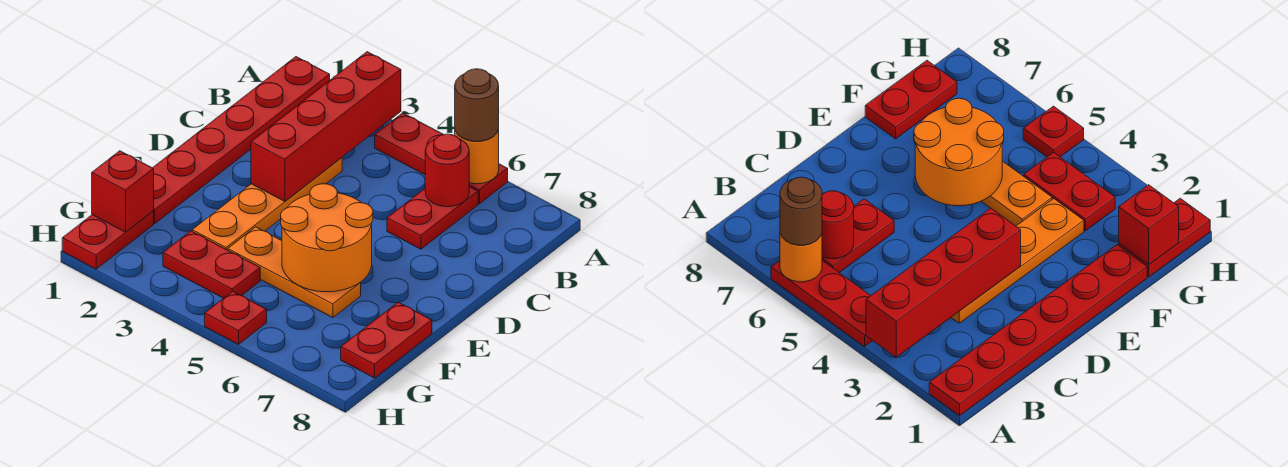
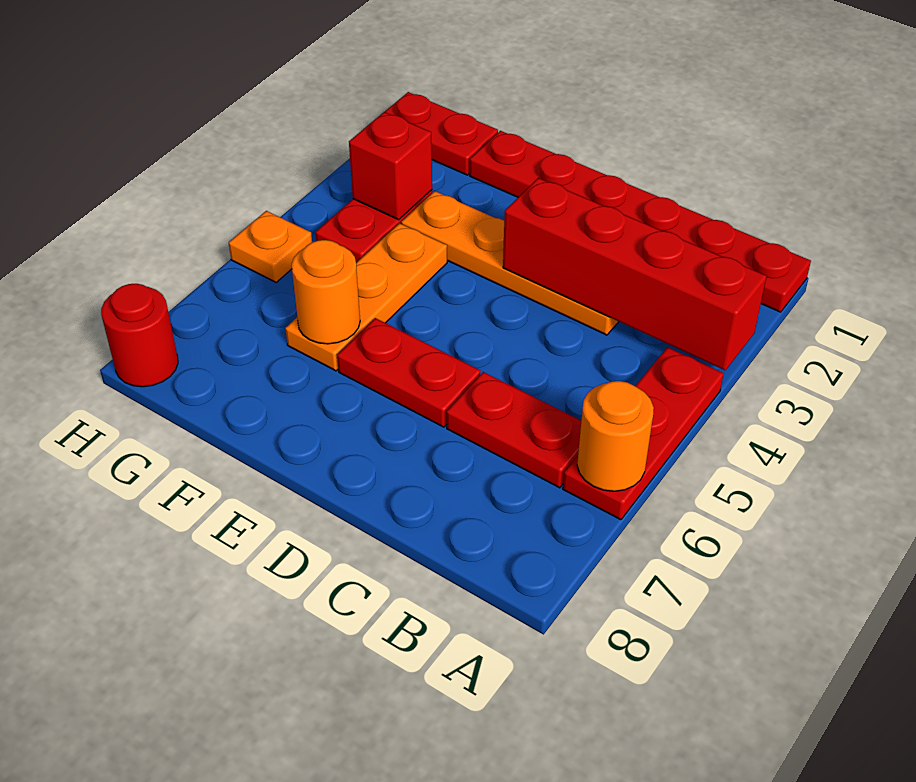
brown 1x1 round brick [455,69,499,141] -> none
red 1x1 round brick [425,134,469,207] -> red 1x1 round brick moved to [101,284,178,387]
orange 2x2 round brick [281,184,373,292] -> orange 1x1 round brick [291,240,360,344]
red 1x2 plate [341,302,432,378] -> red 1x2 plate moved to [337,318,480,427]
red 1x1 brick [92,151,154,232] -> red 1x1 brick moved to [349,112,432,220]
red 1x1 plate [205,291,267,344] -> orange 1x1 plate [229,211,312,282]

